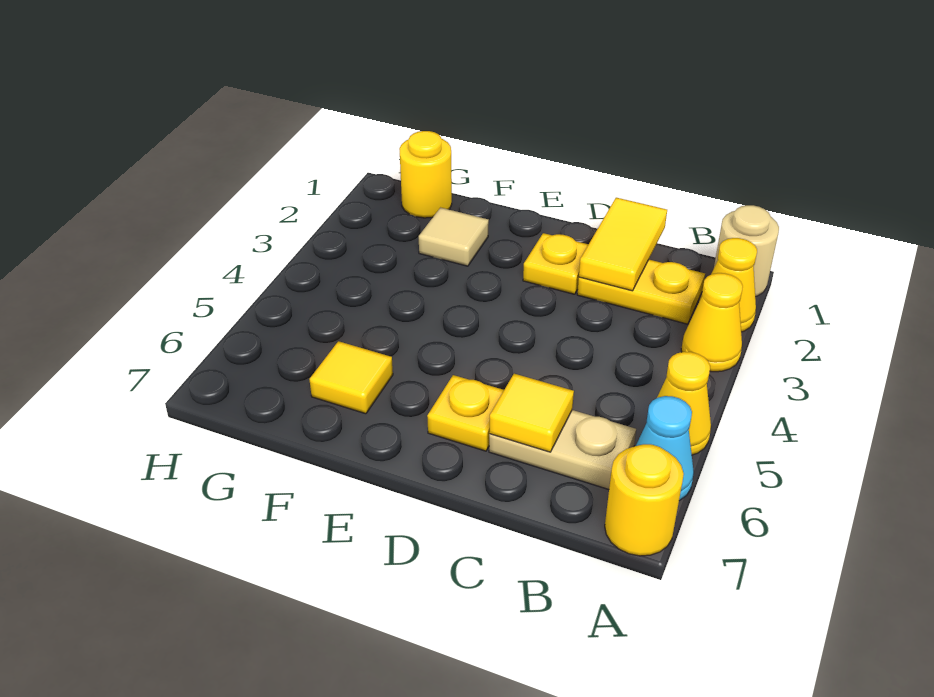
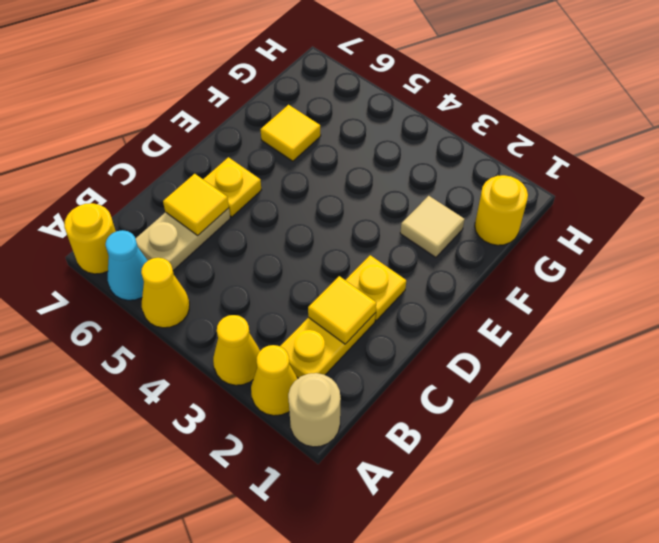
yellow 1x2 tile [579,198,667,291] -> yellow 1x1 tile [308,276,376,344]

